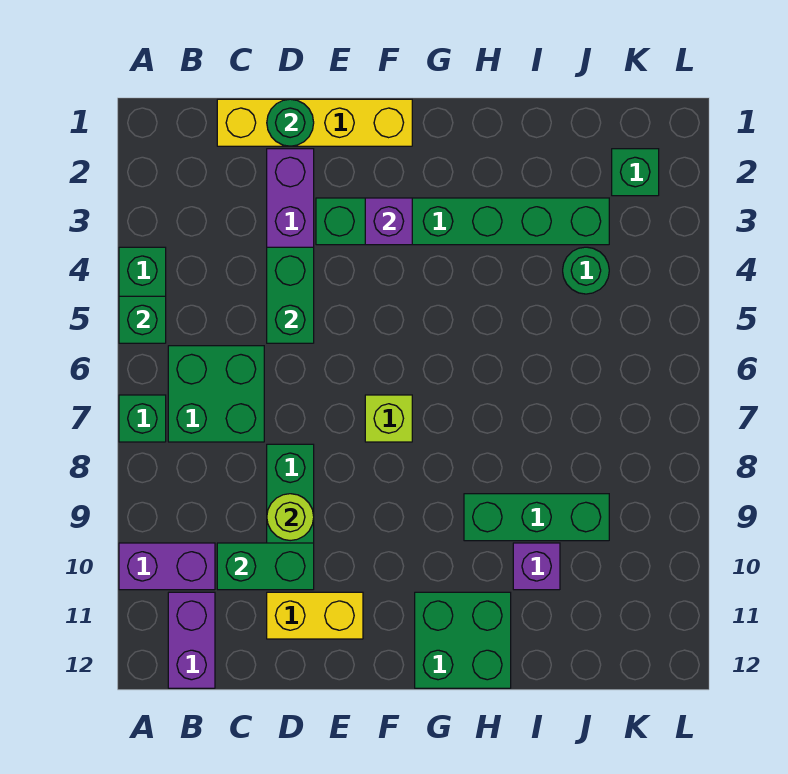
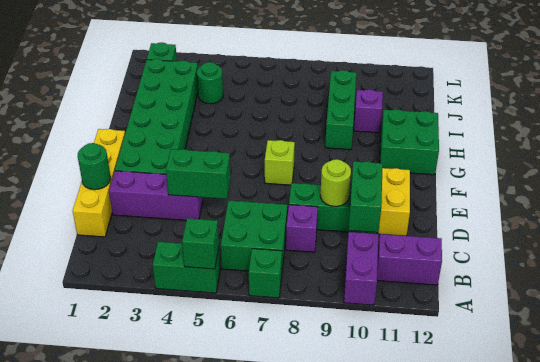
green 1x6 brick [316,198,609,245] -> green 2x6 brick [115,59,198,174]
purple 1x1 brick [365,198,412,245] -> purple 1x1 brick moved to [286,205,318,252]

